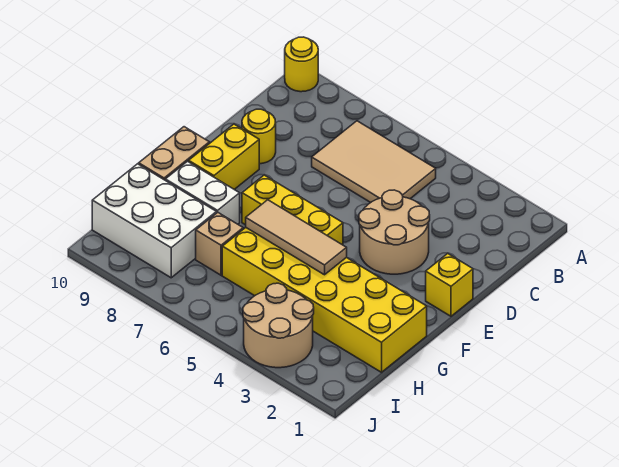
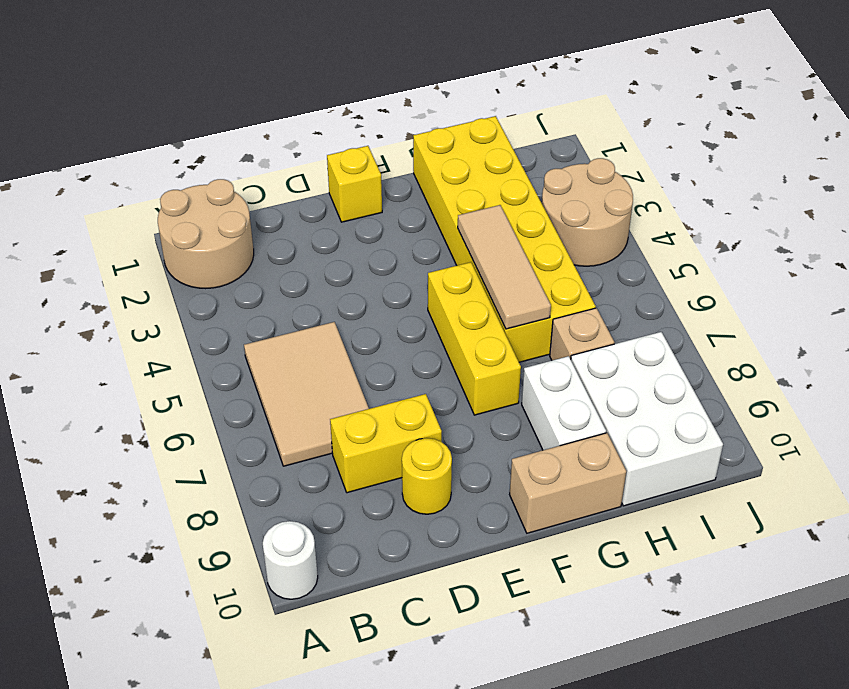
yellow 1x1 round brick [285,37,318,92] -> white 1x1 round brick [263,521,318,599]
tan 2x2 round brick [359,190,430,274] -> tan 2x2 round brick moved to [158,179,254,289]
yellow 1x2 brick [189,124,259,189] -> yellow 1x2 brick moved to [330,394,442,493]

